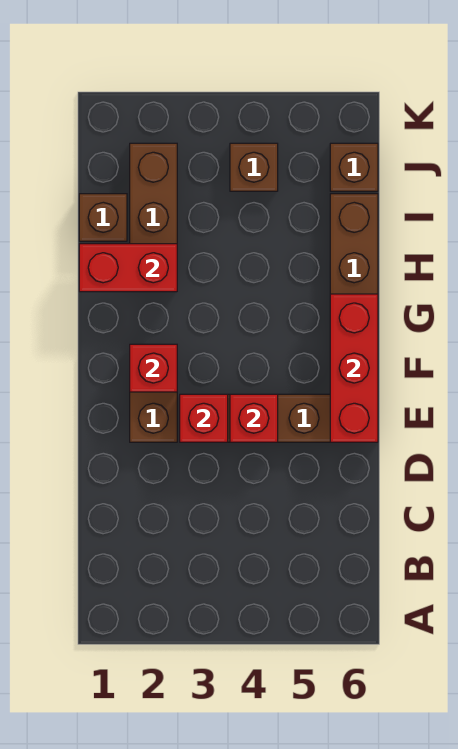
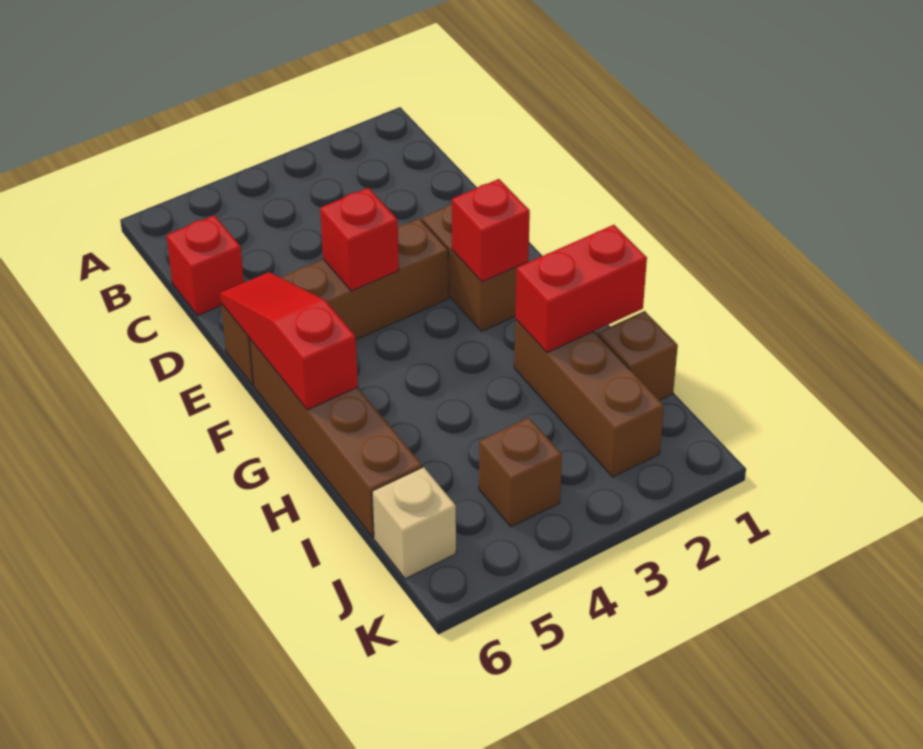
red 1x1 brick [180,394,228,442] -> red 1x1 brick moved to [166,215,244,316]
red 1x3 brick [330,294,378,442] -> red 1x3 slope [220,272,358,410]
brown 1x1 brick [330,143,378,191] -> tan 1x1 brick [372,467,456,579]

